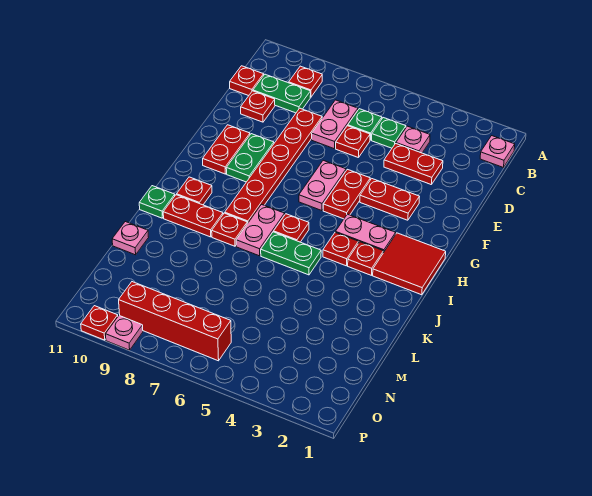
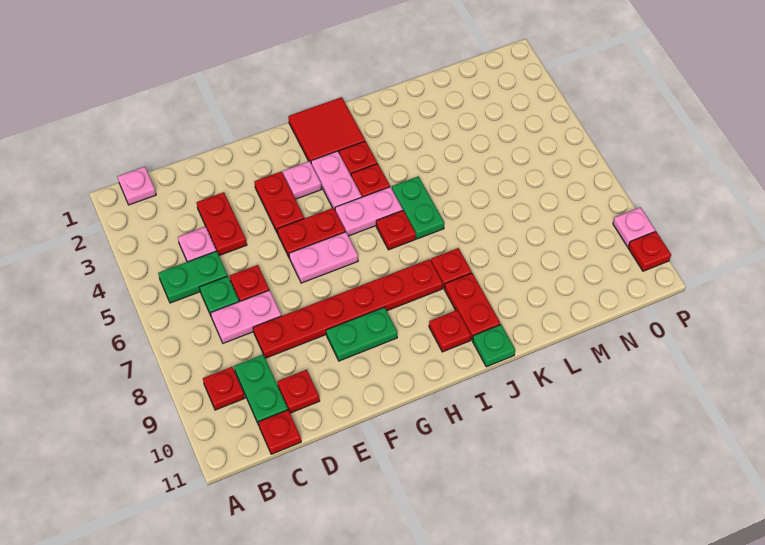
green 1x1 plate [372,118,406,148] -> green 1x2 plate [158,251,228,303]
red 1x2 plate [203,125,250,174] -> none
pink 1x2 plate [236,205,285,256] -> pink 1x2 plate moved to [335,187,403,236]
pink 1x1 plate [112,222,149,255] -> pink 1x1 plate moved to [283,161,322,199]
red 1x4 brick [119,282,231,361] -> none

